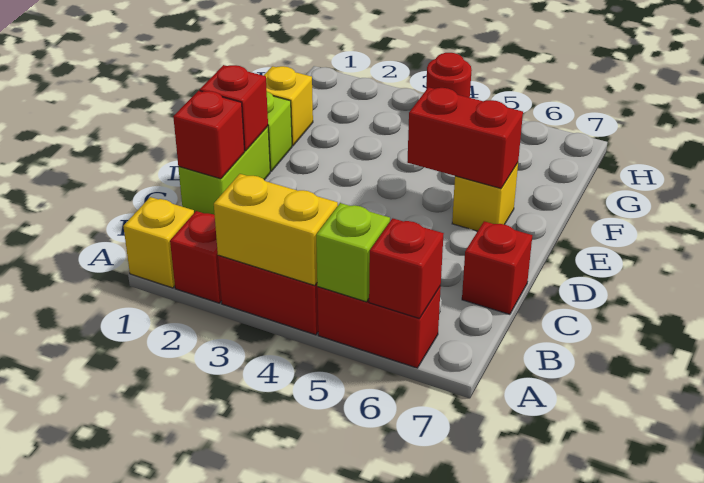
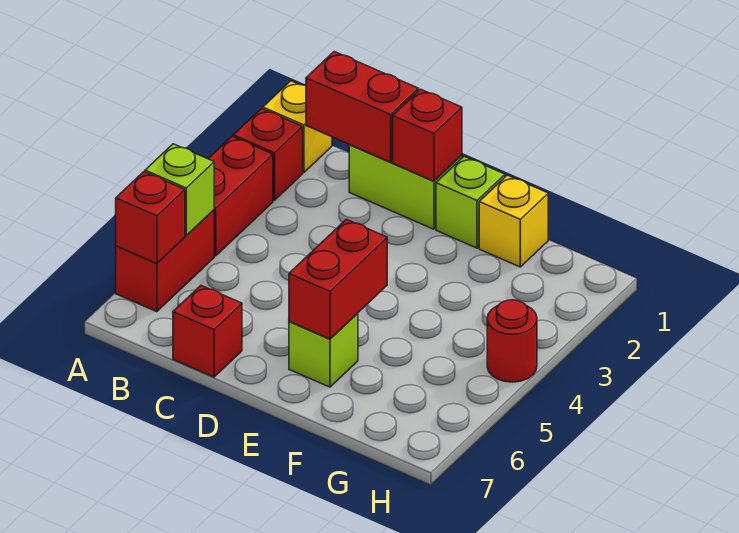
yellow 1x2 brick [214,174,338,286] -> none
red 1x1 brick [173,91,245,179] -> red 1x2 brick [306,52,419,162]
yellow 1x1 brick [452,163,518,231] -> lime 1x1 brick [289,313,358,387]

